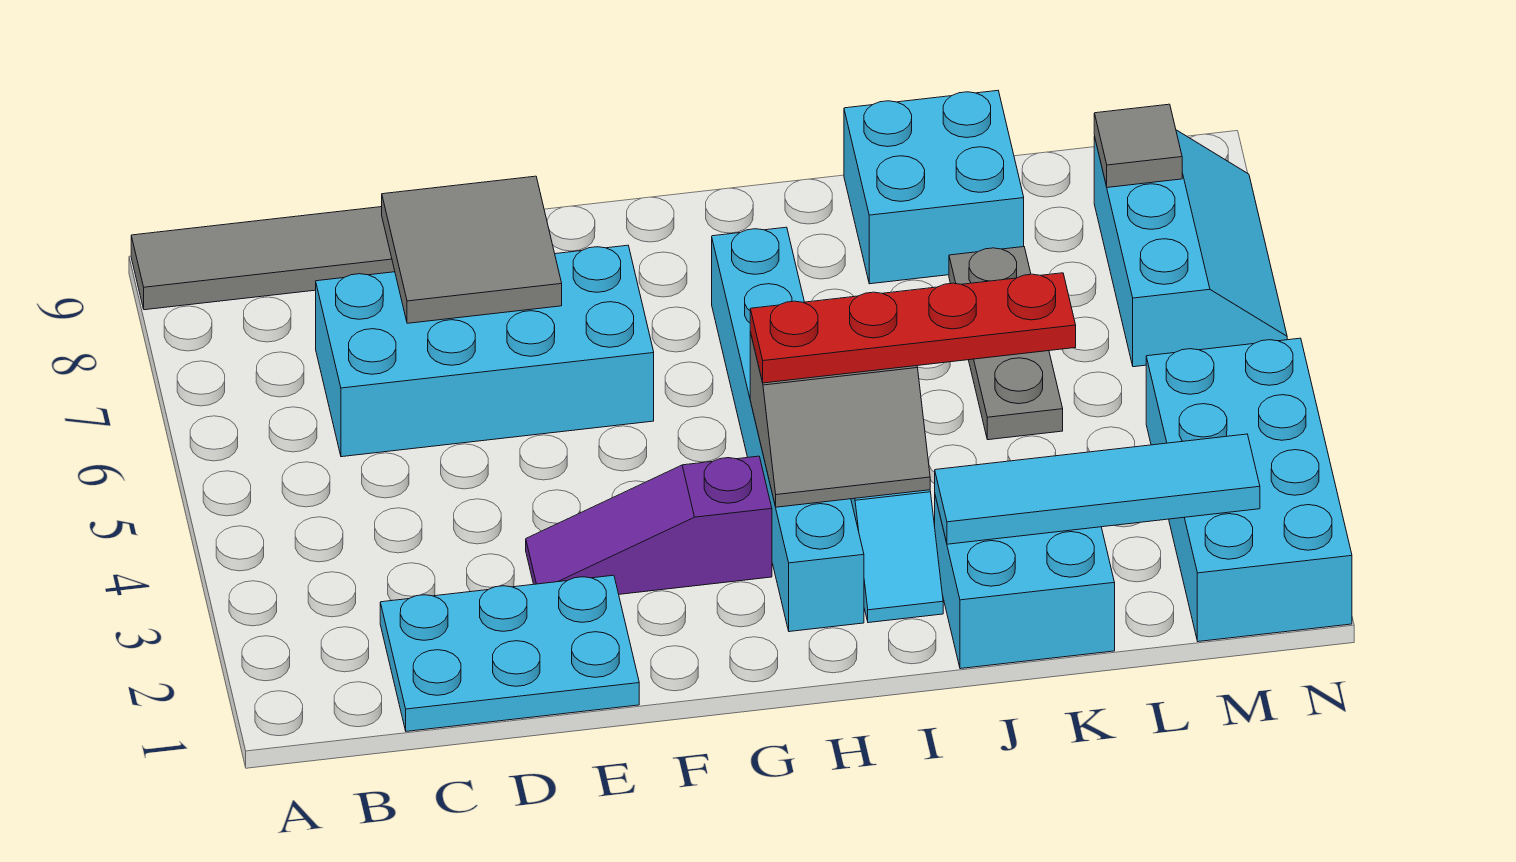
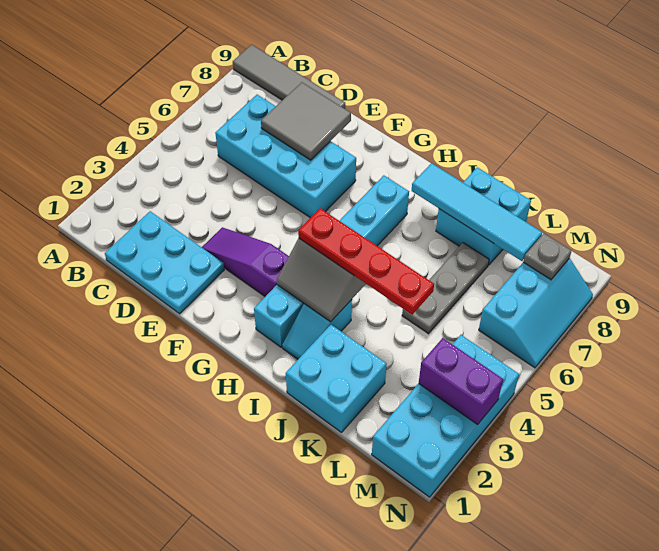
cyan 1x4 tile [935,434,1260,544] -> cyan 1x4 tile moved to [412,163,542,261]
none -> purple 1x2 brick [419,338,503,424]
grey 1x1 tile [1094,104,1182,187] -> grey 1x1 plate [523,233,571,280]

